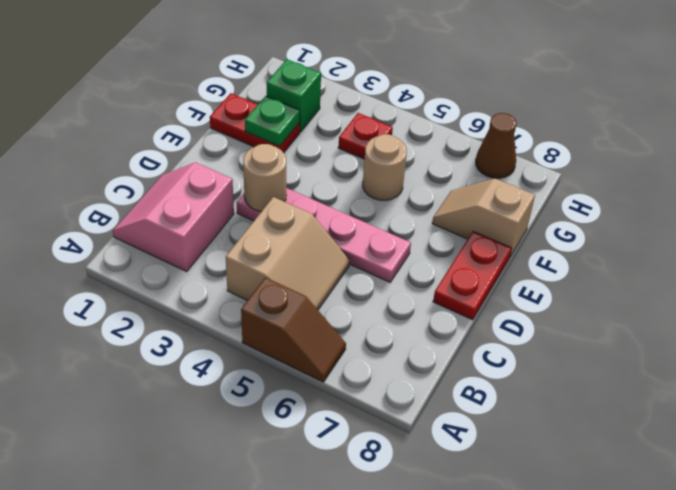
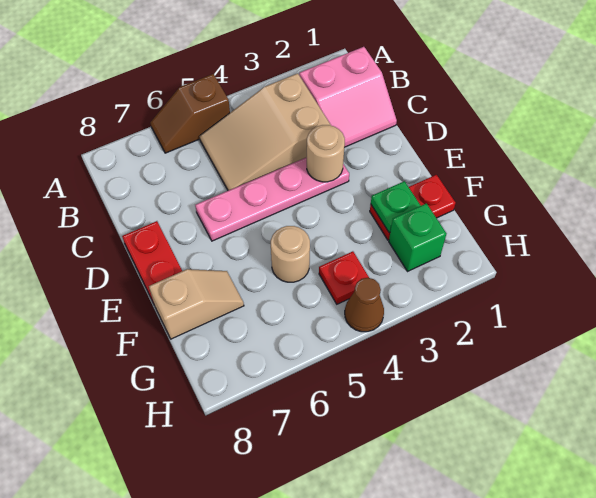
pink 2x2 slope [113,162,234,272] -> pink 2x2 slope turned to [299,47,397,147]
tan 2x2 slope [226,197,350,310] -> tan 2x3 slope [200,73,331,191]
brown 1x1 cone [476,113,516,178] -> brown 1x1 cone moved to [345,278,384,332]

